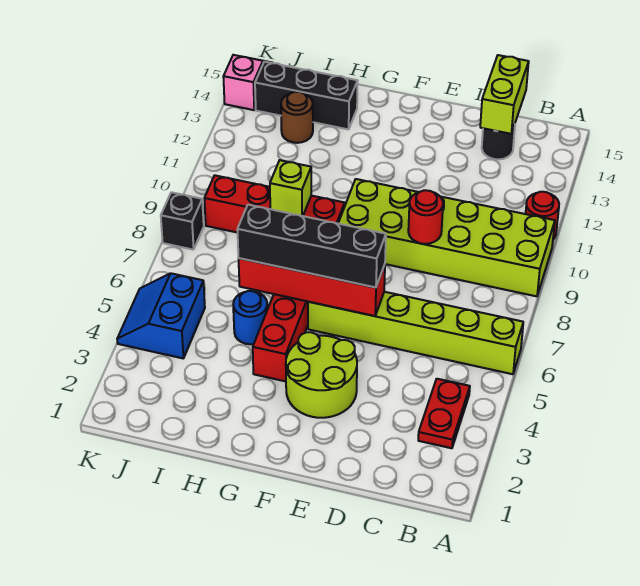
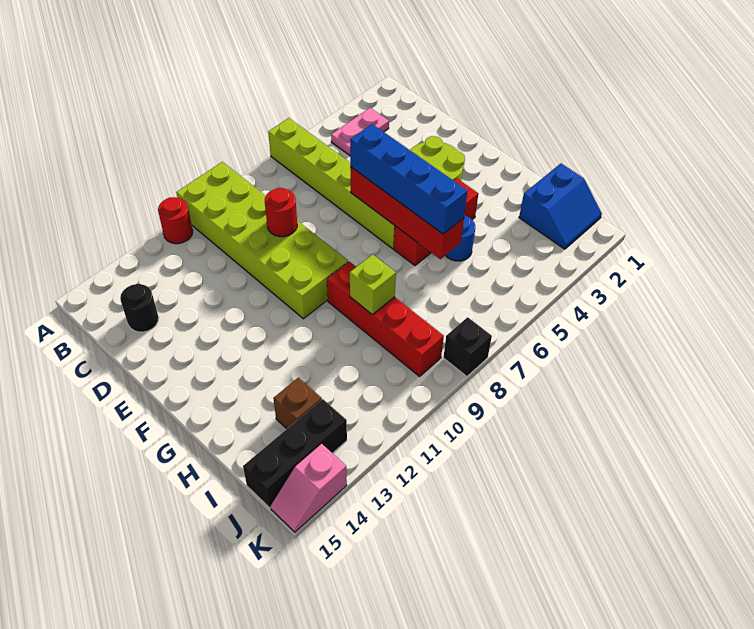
red 1x2 plate [418,379,470,448] -> pink 1x2 plate [331,108,389,155]
lime 1x2 brick [480,55,529,134] -> none
black 1x4 brick [237,205,386,288] -> blue 1x4 brick [350,124,468,234]
black 1x3 brick [255,62,358,129] -> black 1x3 brick turned to [243,399,347,508]
brown 1x1 round brick [281,92,313,143] -> brown 1x1 brick [273,378,322,429]
blue 2x2 slope [117,273,205,358] -> blue 2x2 slope moved to [519,163,602,249]

